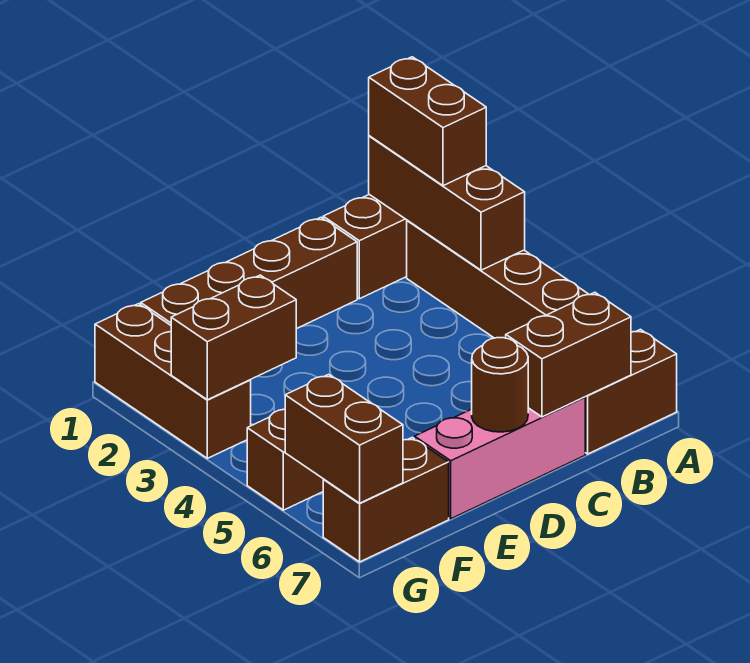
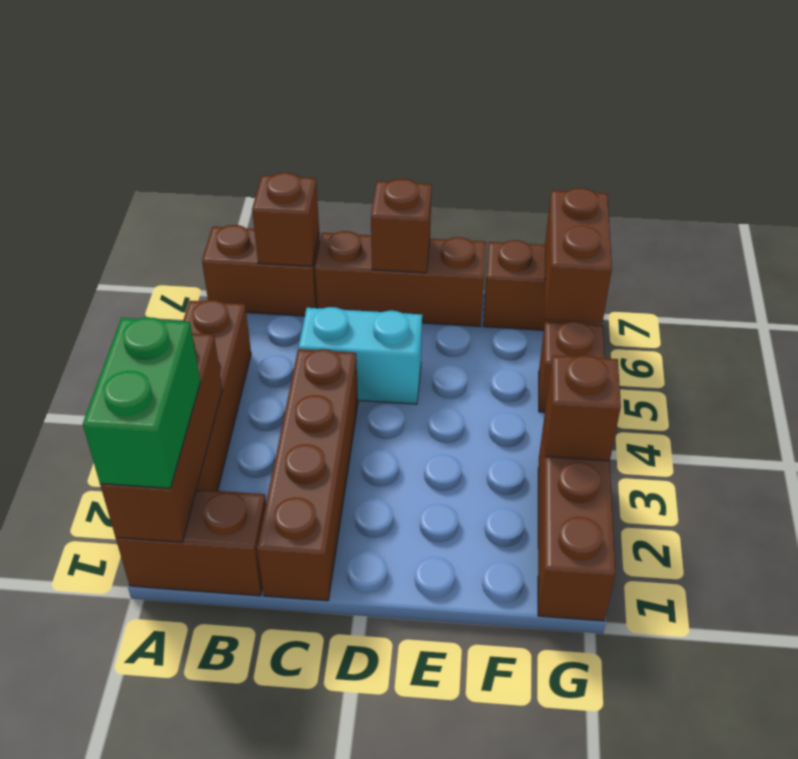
brown 1x2 brick [369,57,486,186] -> green 1x2 brick [83,317,200,488]
brown 1x2 brick [506,292,631,417] -> brown 1x1 brick [252,173,319,266]
brown 1x4 brick [141,217,357,329] -> brown 1x4 brick turned to [257,349,358,601]
none -> cyan 1x2 brick [298,307,422,404]
pink 1x3 brick [415,397,585,519] -> brown 1x3 brick [315,231,486,326]
brown 1x1 round brick [472,338,528,432] -> brown 1x1 brick [371,179,432,273]
brown 1x2 brick [171,275,296,400] -> brown 1x1 brick [545,355,621,461]

